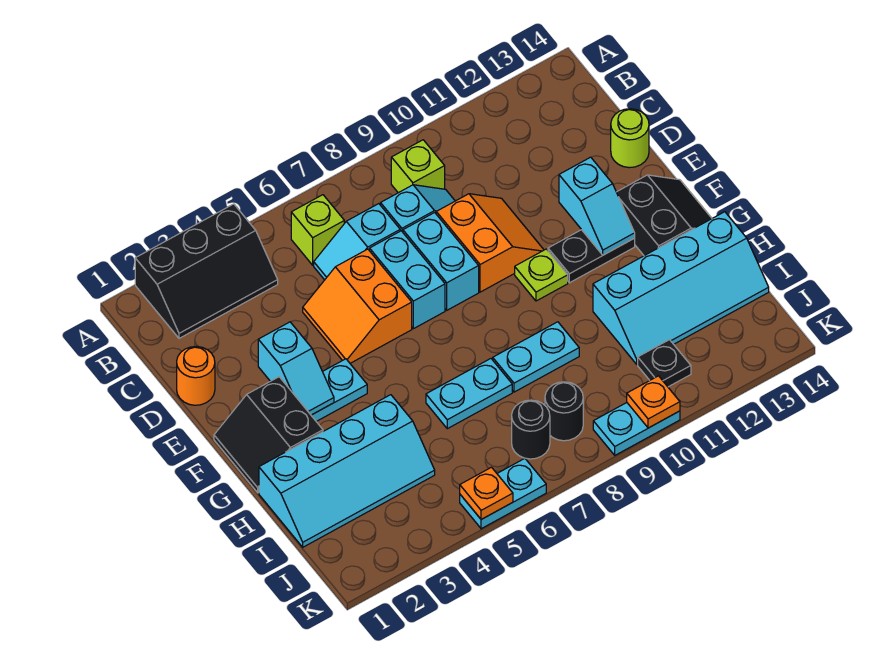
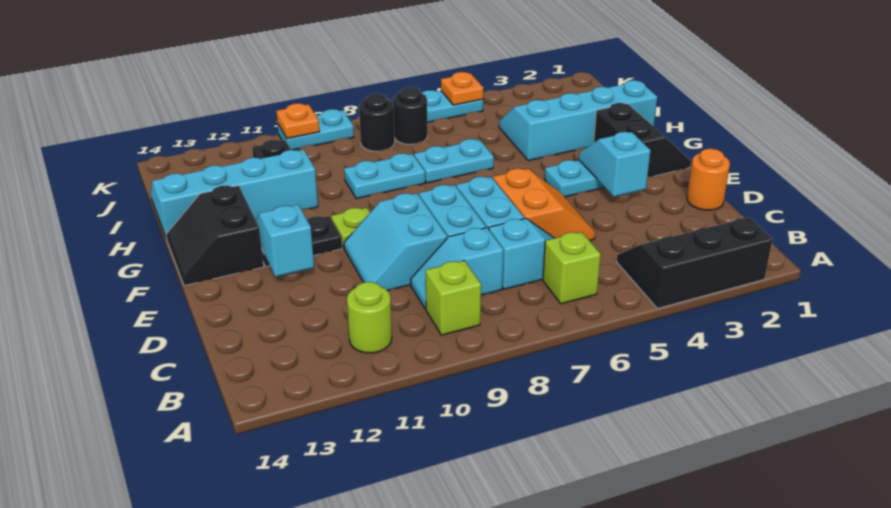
orange 2x2 slope [436,194,544,292] -> cyan 2x2 slope [344,193,447,291]
lime 1x1 round brick [611,109,649,168] -> lime 1x1 round brick moved to [347,282,392,353]

